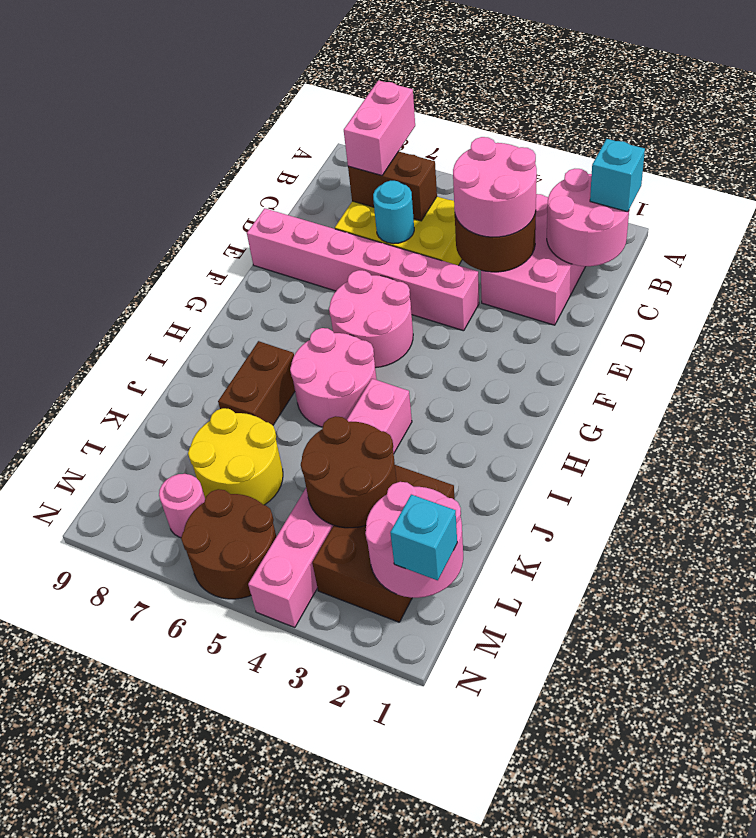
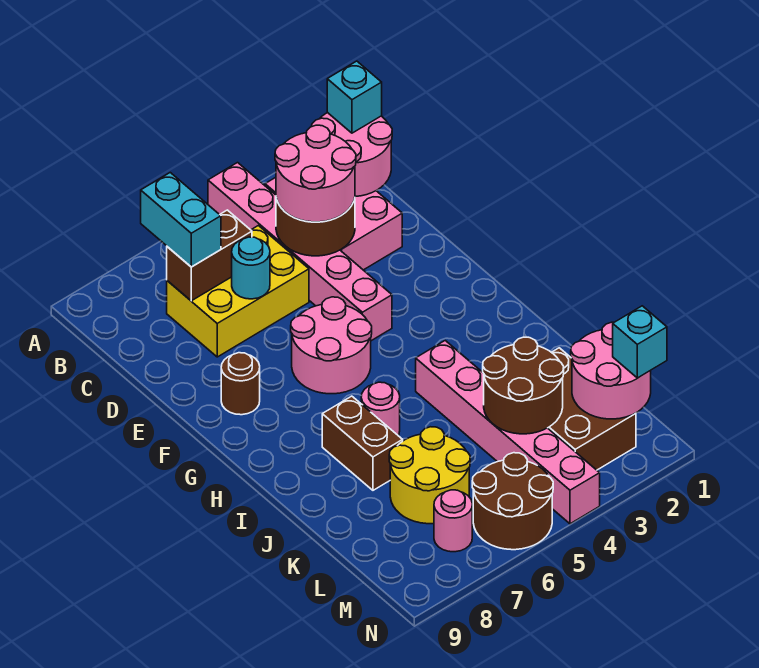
pink 1x2 brick [344,80,415,176] -> cyan 1x2 brick [141,173,221,267]
pink 1x6 brick [247,208,479,331] -> pink 1x6 brick turned to [208,163,392,341]
none -> brown 1x1 round brick [221,353,260,415]
pink 2x2 round brick [290,328,377,427] -> pink 1x1 round brick [361,382,400,435]

